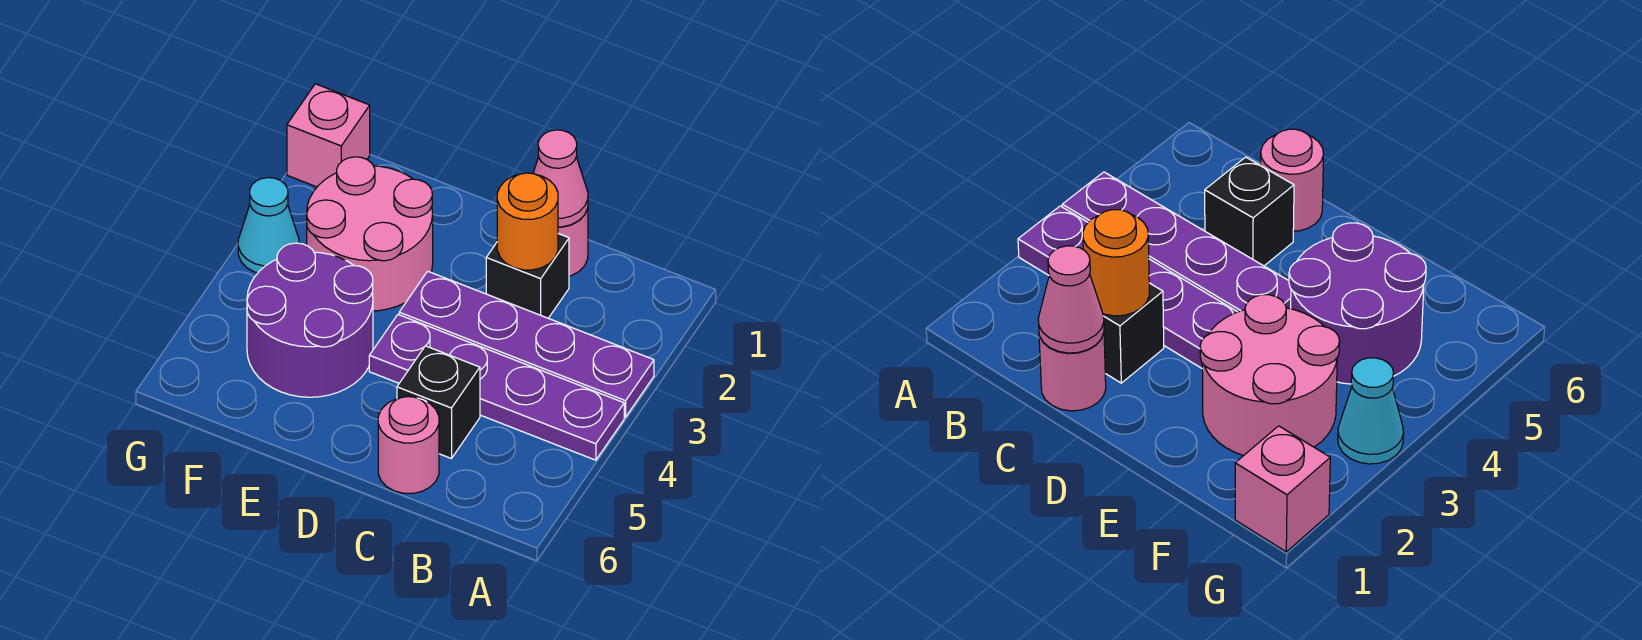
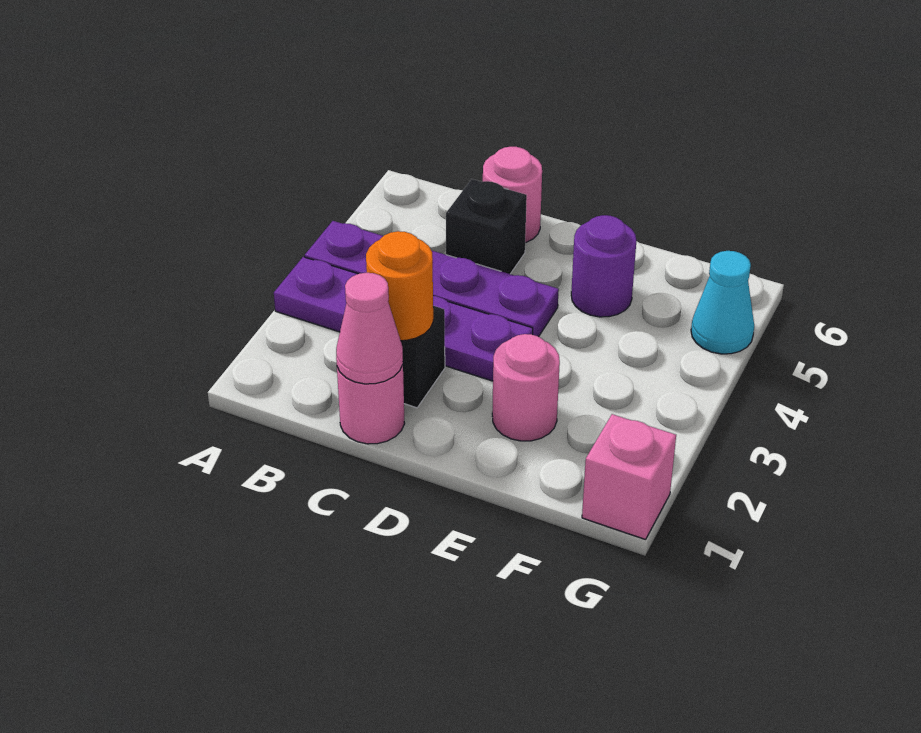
pink 2x2 round brick [307,157,433,311] -> pink 1x1 round brick [492,334,560,441]
purple 2x2 round brick [247,243,373,397] -> purple 1x1 round brick [571,215,636,317]
cyan 1x1 cone [238,178,299,273] -> cyan 1x1 cone moved to [691,251,754,354]

